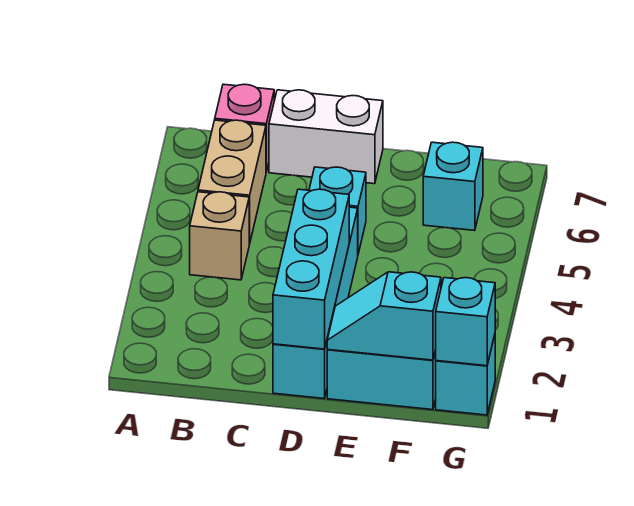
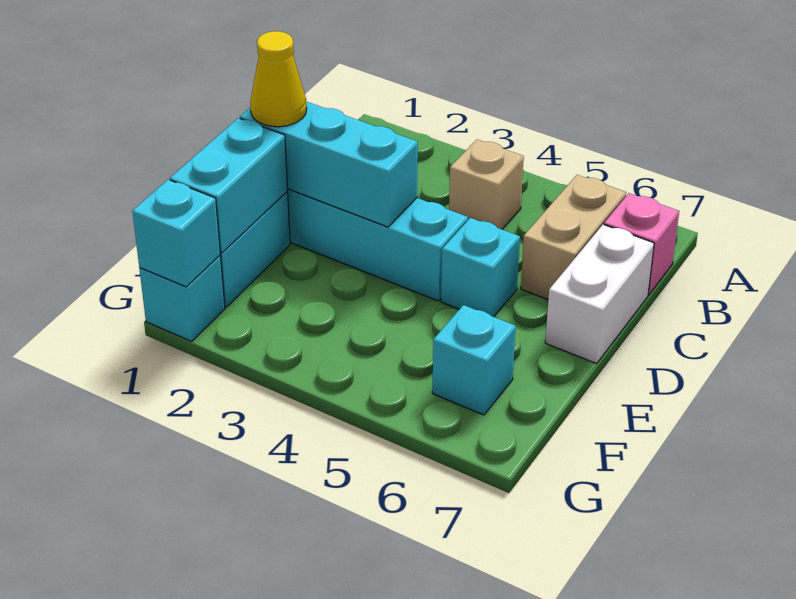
tan 1x2 brick [198,120,266,244] -> tan 1x2 brick turned to [521,175,626,299]
none -> yellow 1x1 cone [250,31,307,127]
cyan 1x2 slope [327,272,441,360] -> cyan 1x2 brick [170,118,288,253]

